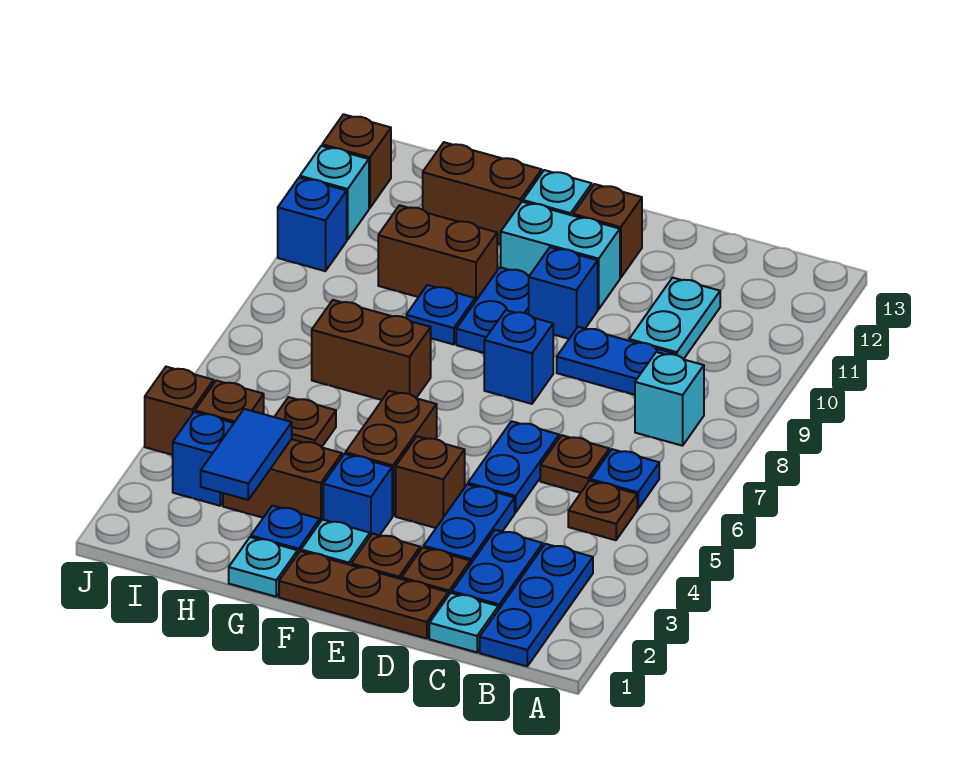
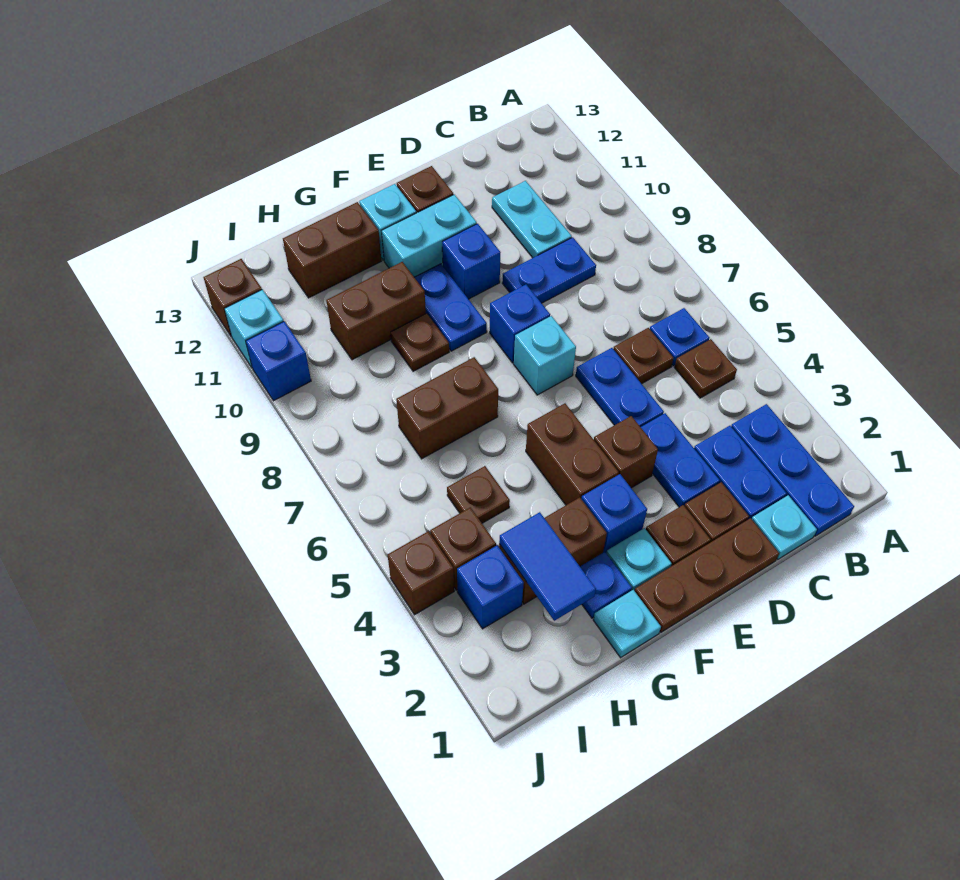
cyan 1x1 brick [635,352,704,446] -> cyan 1x1 brick moved to [514,316,576,395]
blue 1x1 plate [406,285,475,345] -> brown 1x1 plate [391,313,449,371]

